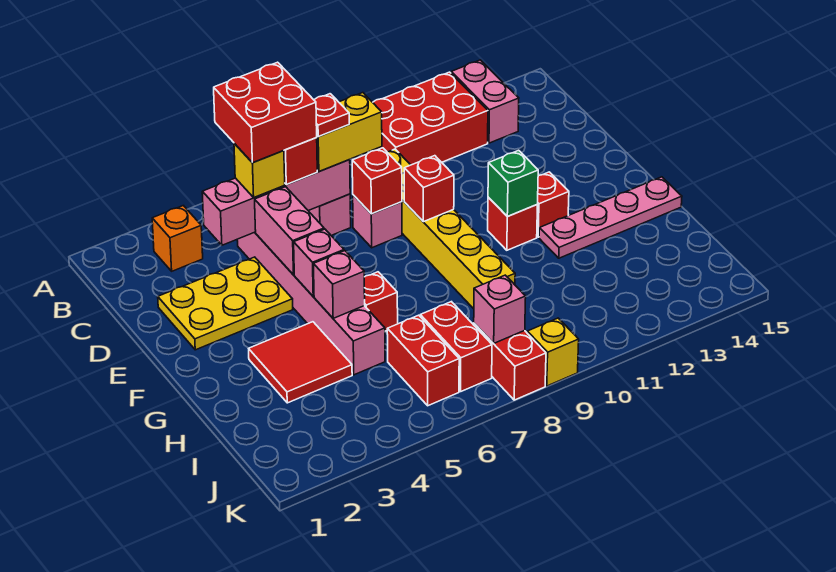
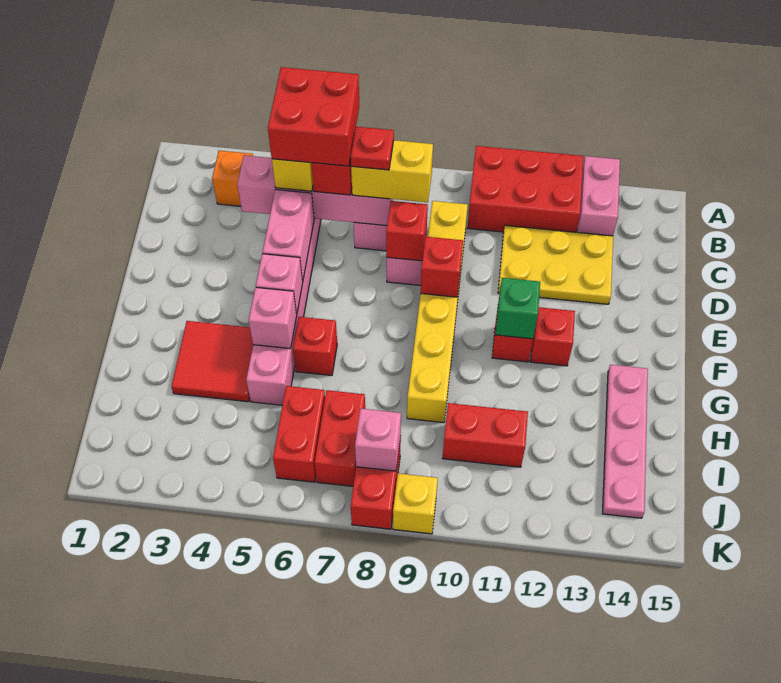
yellow 2x3 plate [158,257,293,350] -> yellow 2x3 plate moved to [498,225,613,304]
pink 1x4 plate [539,177,682,258] -> pink 1x4 plate turned to [603,365,648,518]
none -> red 1x2 brick [442,403,528,467]

